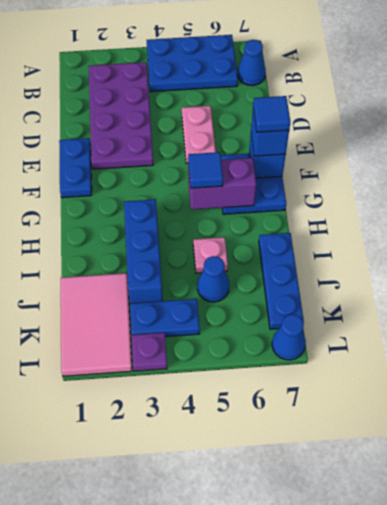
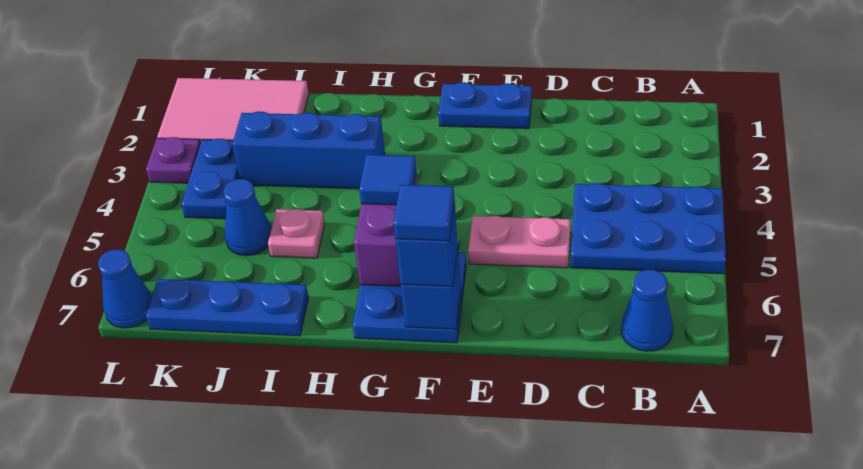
blue 2x3 plate [147,35,238,92] -> blue 2x3 plate turned to [571,183,726,274]
purple 2x4 plate [89,62,153,169] -> none

